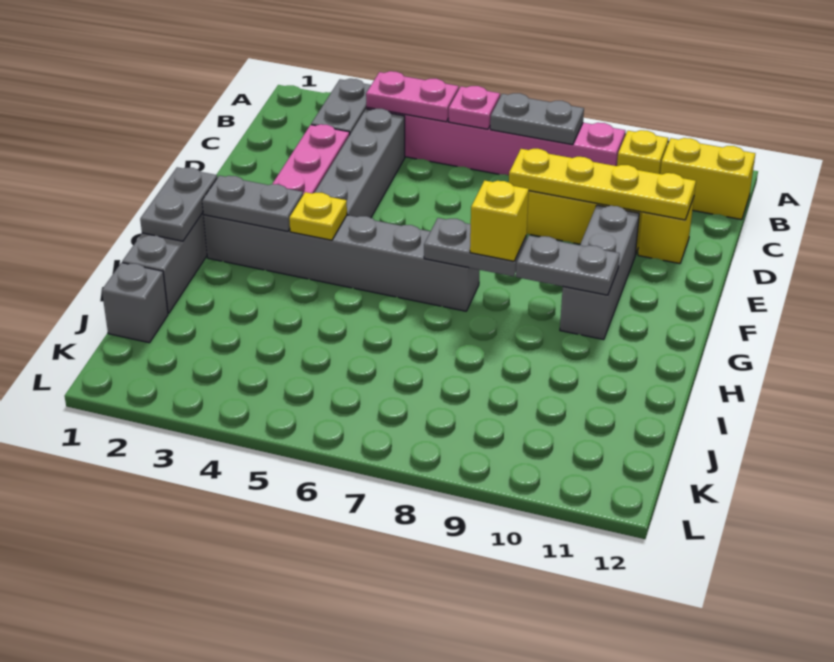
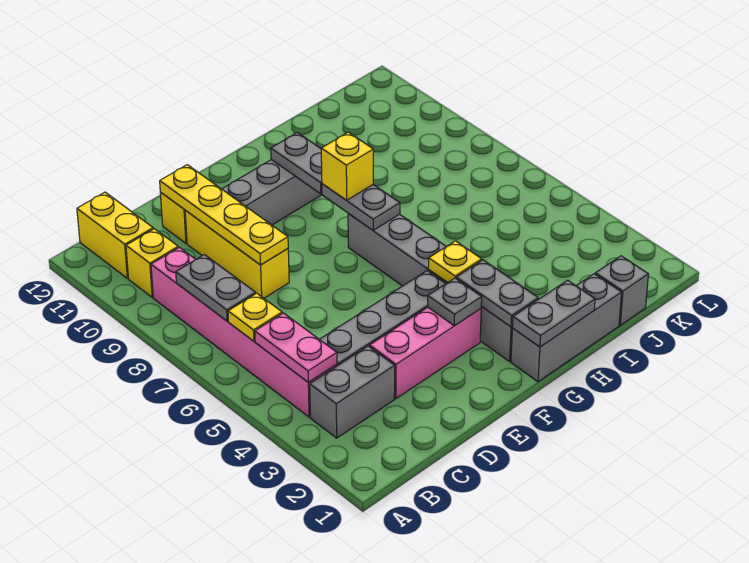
pink 1x1 plate [448,86,500,129] -> yellow 1x1 plate [228,293,282,341]
none -> grey 1x1 plate [428,278,482,326]

